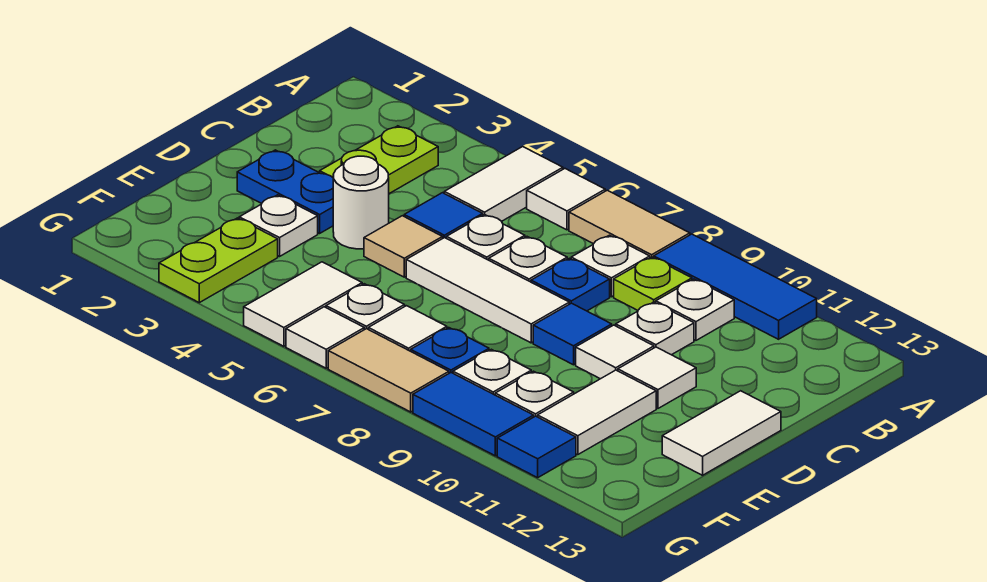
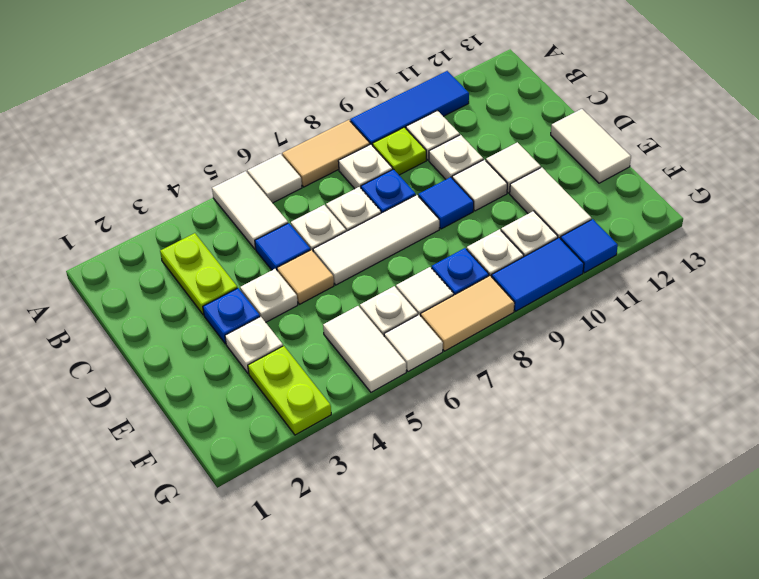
blue 1x2 plate [237,150,333,233] -> blue 1x1 plate [203,288,260,344]
white 1x1 round brick [333,156,389,249] -> white 1x1 plate [240,269,298,322]

